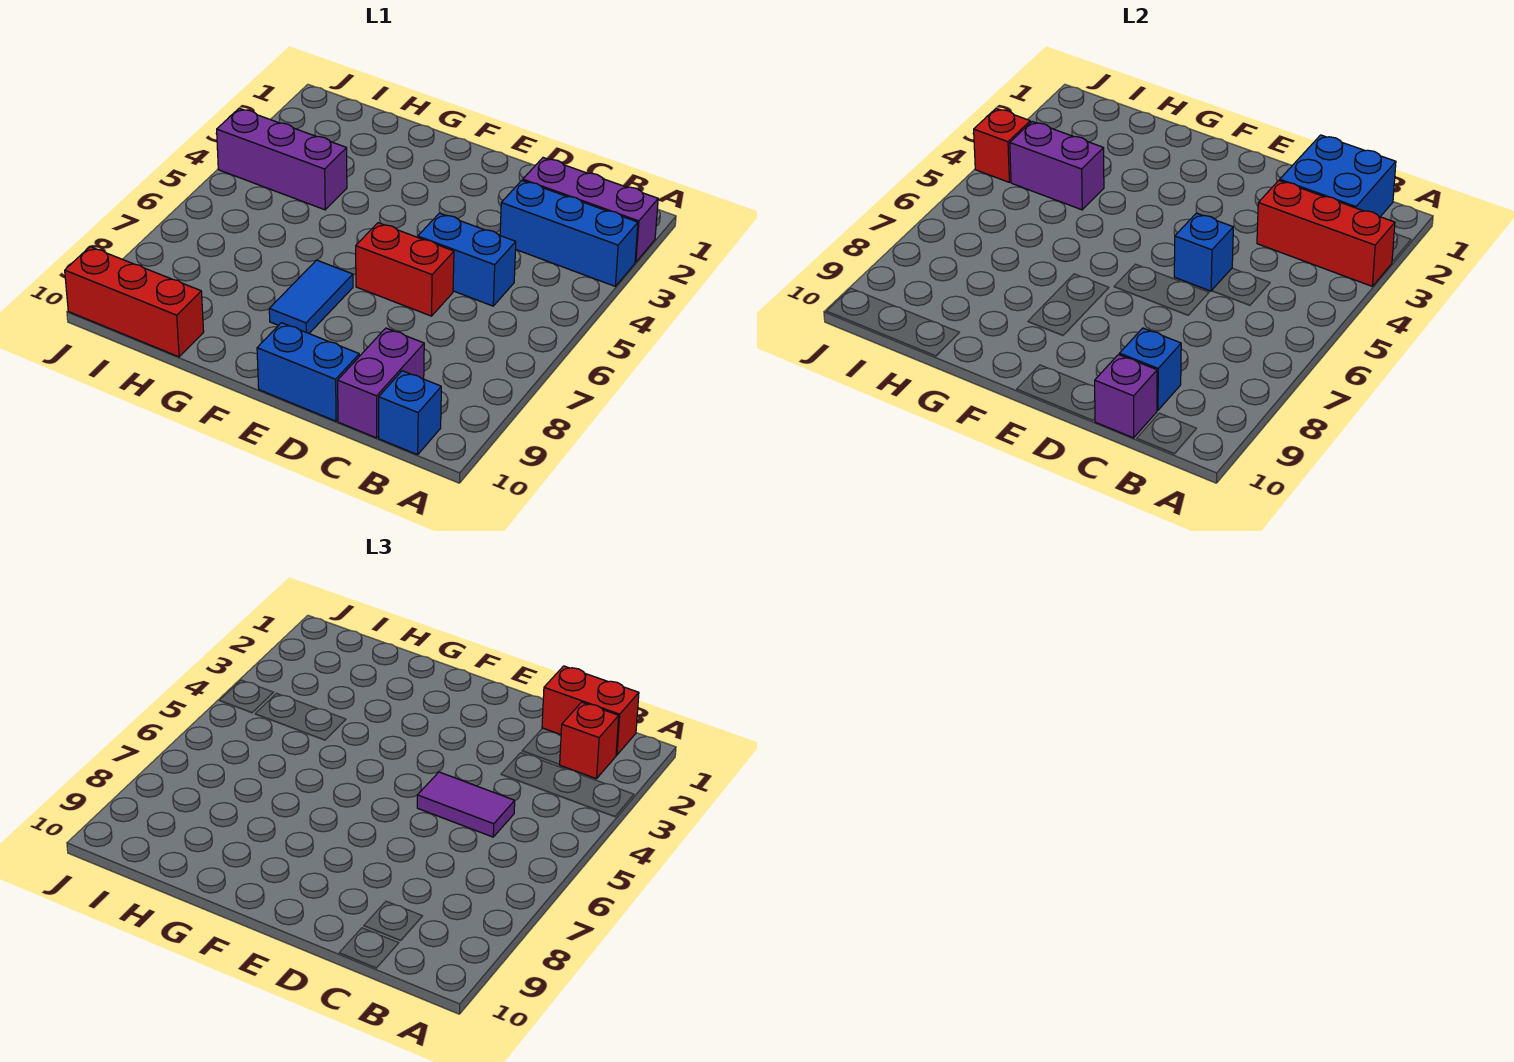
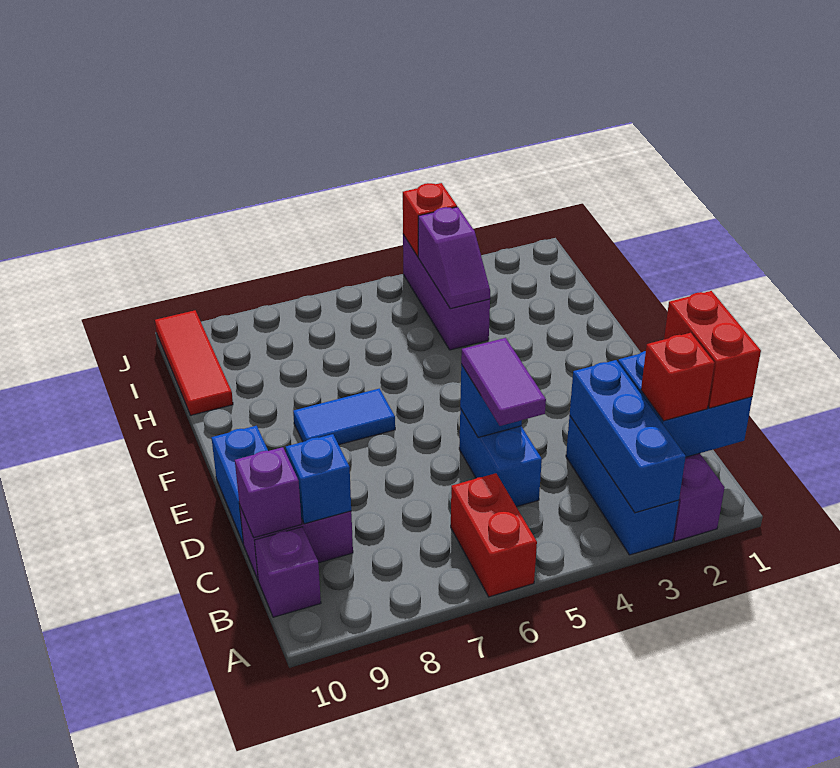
red 1x3 brick [1257,180,1395,286] -> blue 1x3 brick [570,360,686,513]
blue 1x1 brick [379,371,441,455] -> purple 1x1 brick [254,527,321,617]
red 1x2 brick [356,223,454,316] -> red 1x2 brick moved to [451,473,537,597]
purple 1x2 brick [1010,122,1104,210] -> purple 1x2 slope [418,207,490,309]
red 1x3 brick [65,247,204,357] -> red 1x3 tile [155,310,233,415]

